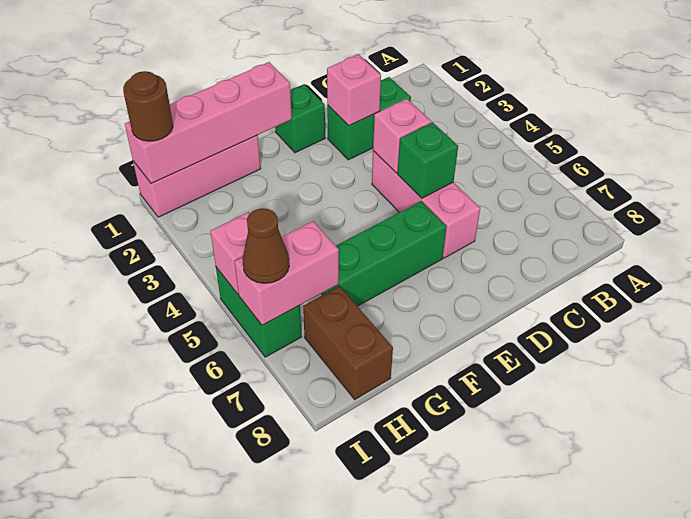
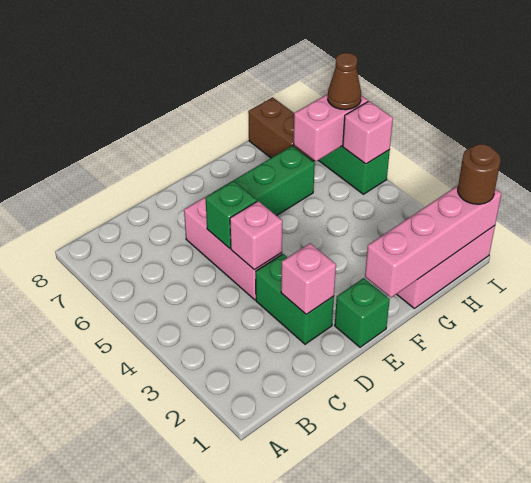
green 1x2 brick [327,77,411,160] -> green 1x2 brick turned to [256,254,334,344]

